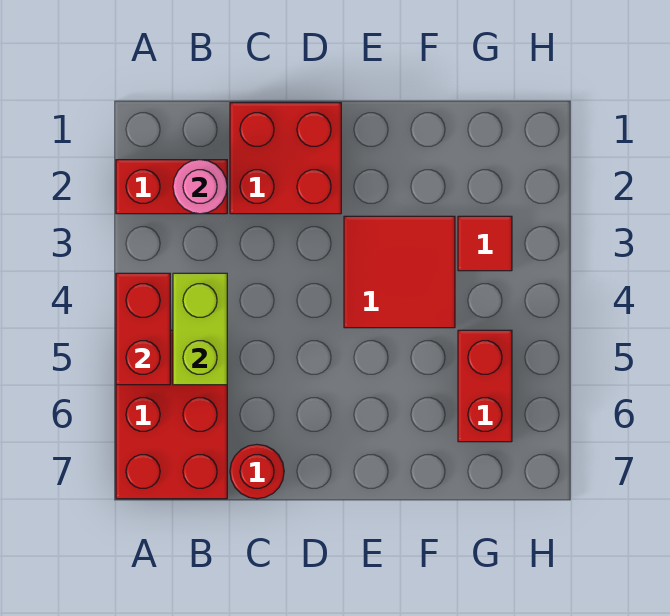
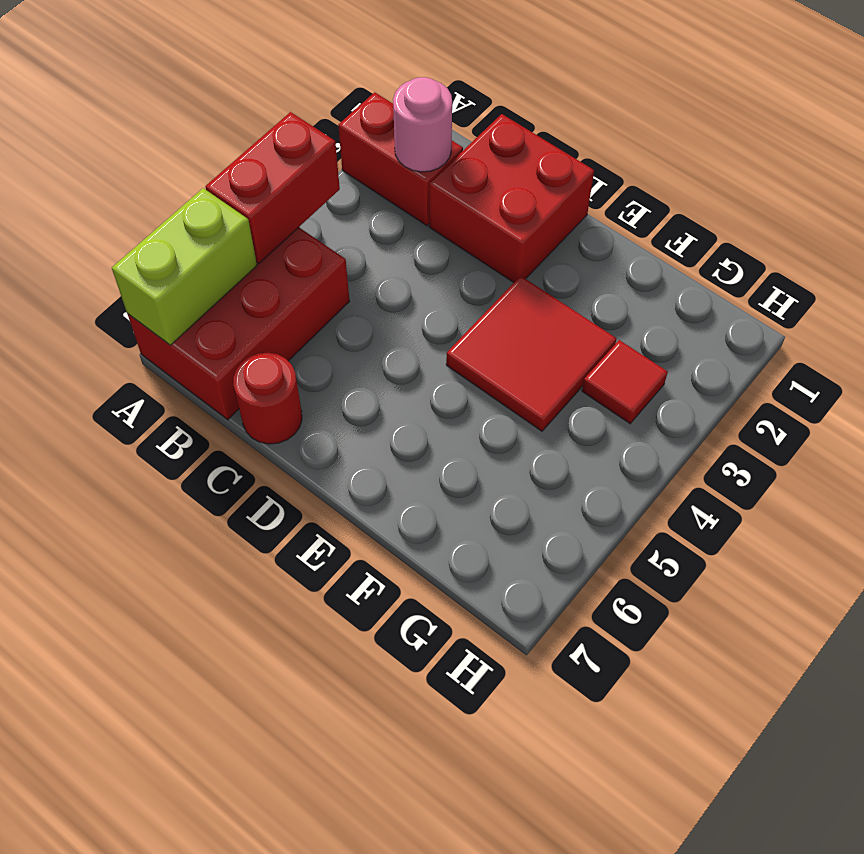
lime 1x2 brick [173,273,227,385] -> lime 1x2 brick moved to [112,188,257,345]
red 1x2 brick [458,330,512,442] -> none

